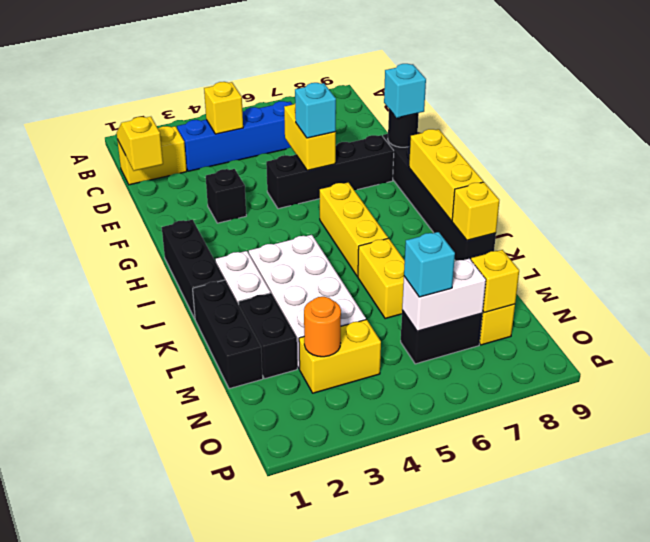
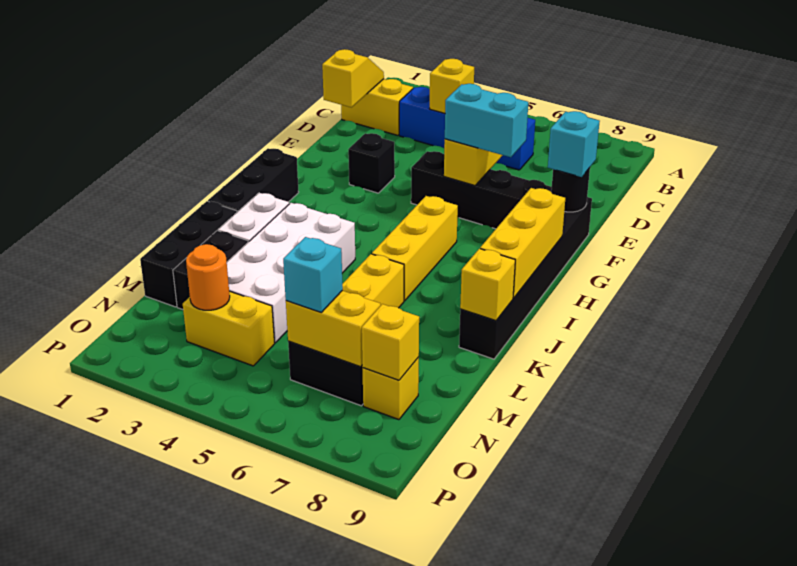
cyan 1x1 brick [295,83,336,138] -> cyan 1x2 brick [445,84,528,157]
white 1x2 brick [402,259,486,331] -> yellow 1x2 brick [286,291,381,367]

